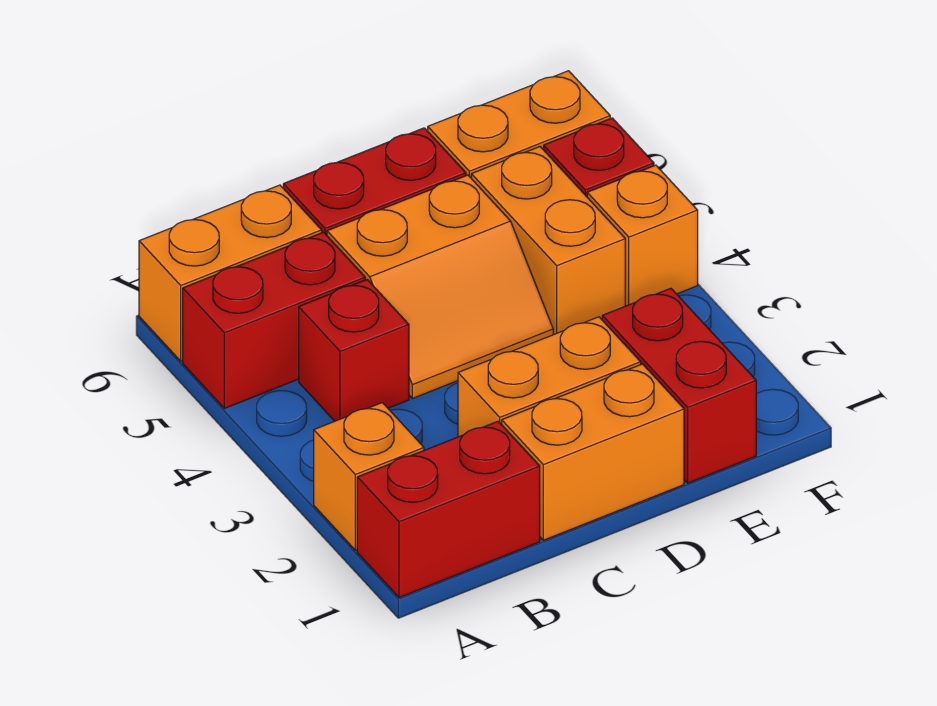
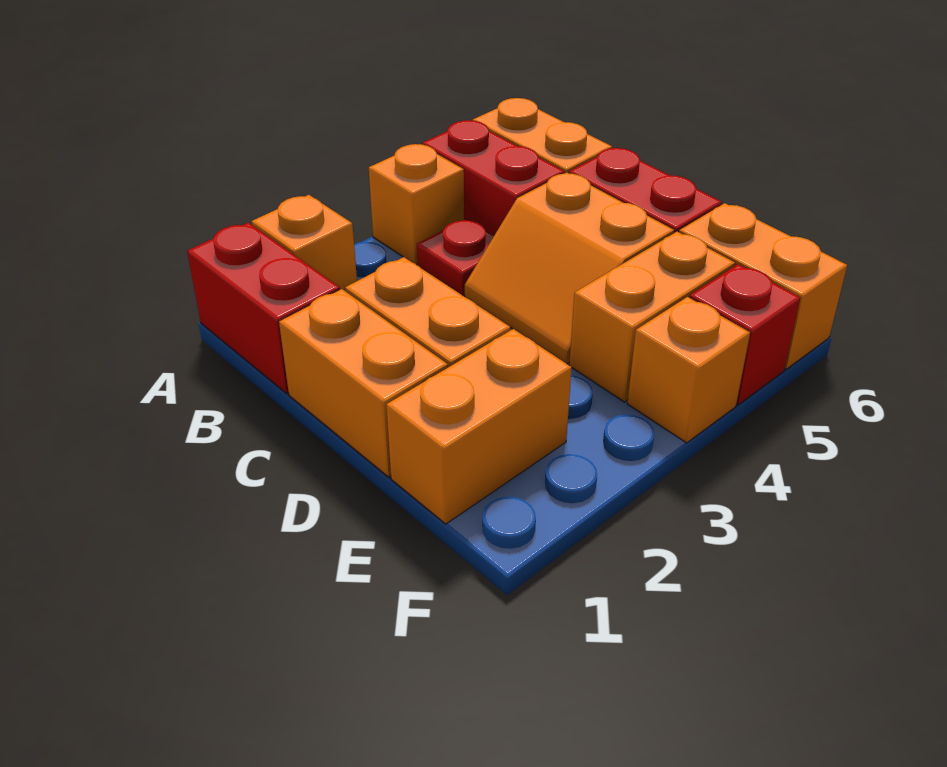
none -> orange 1x1 brick [369,144,464,264]
red 1x1 brick [299,280,409,421] -> red 1x1 plate [417,218,494,295]
red 1x2 brick [602,288,756,483] -> orange 1x2 brick [386,329,572,524]

